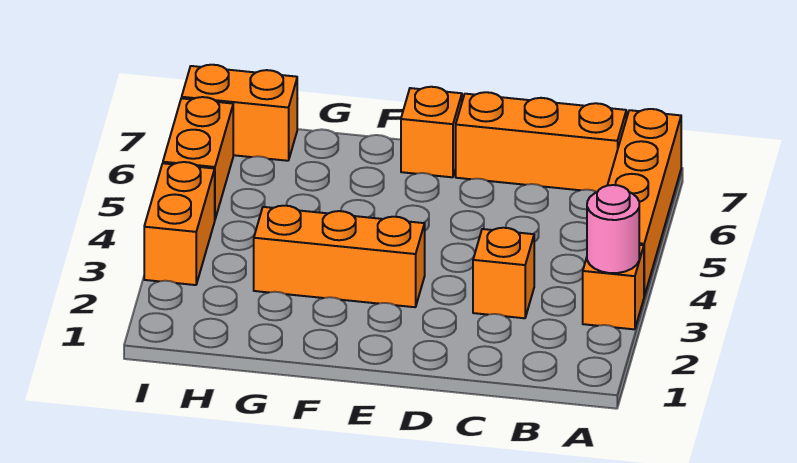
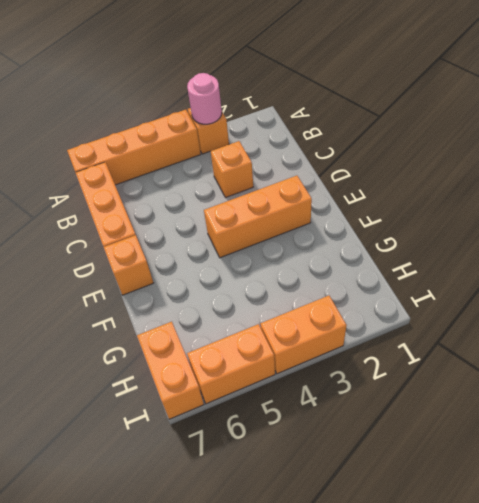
orange 1x3 brick [254,206,425,307] -> orange 1x3 brick turned to [204,175,312,258]

